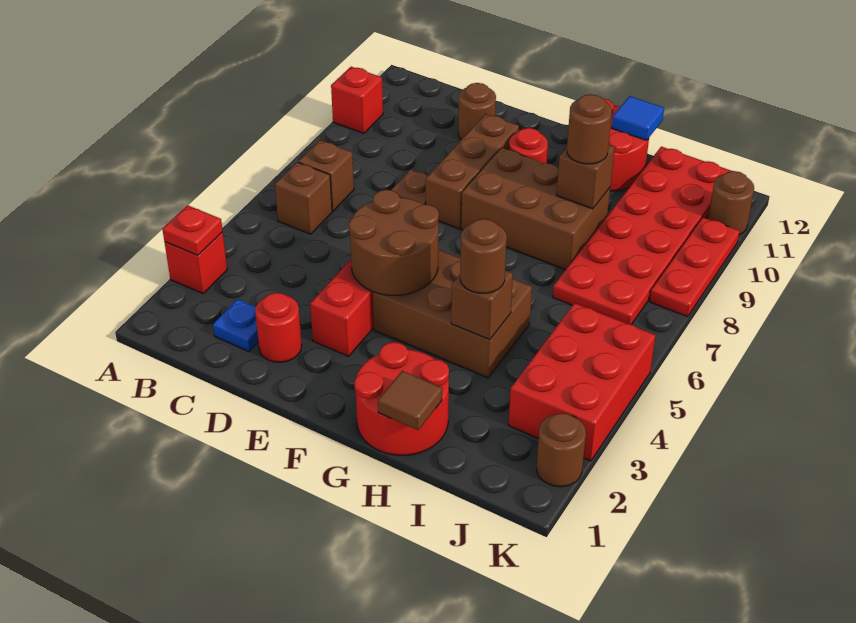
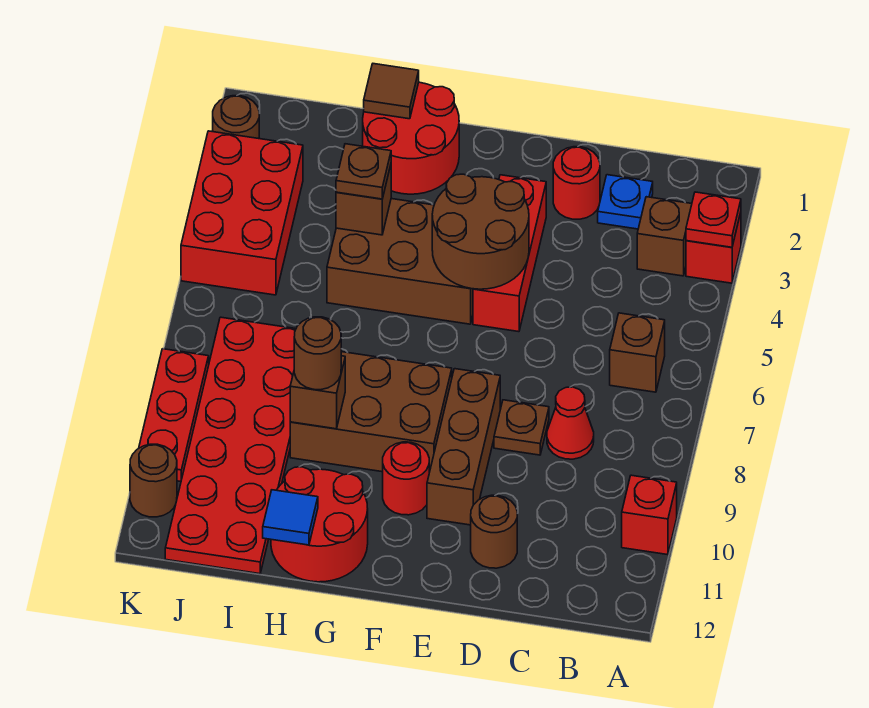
brown 1x1 brick [298,140,354,211] -> brown 1x1 brick moved to [637,197,692,276]
none -> red 1x1 cone [547,387,594,459]
brown 1x1 round brick [460,219,507,293] -> brown 1x1 plate [336,144,391,199]

